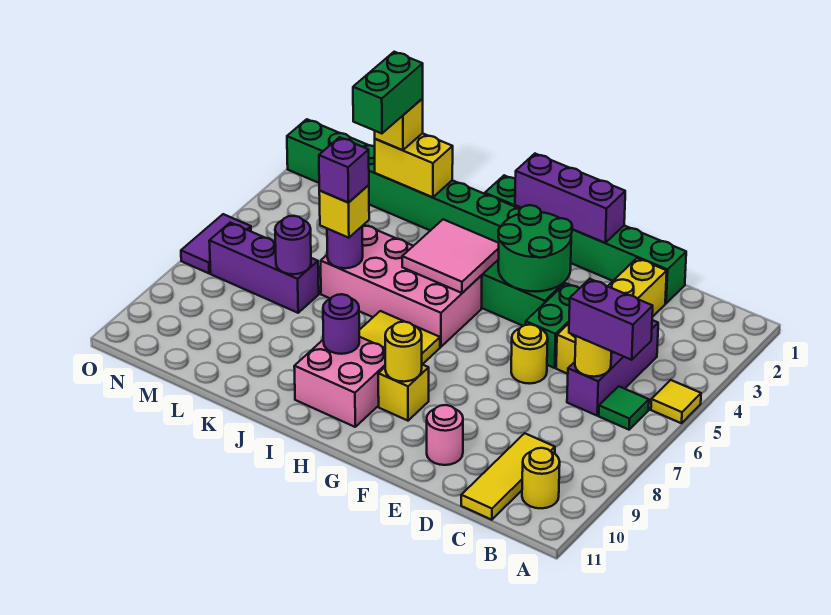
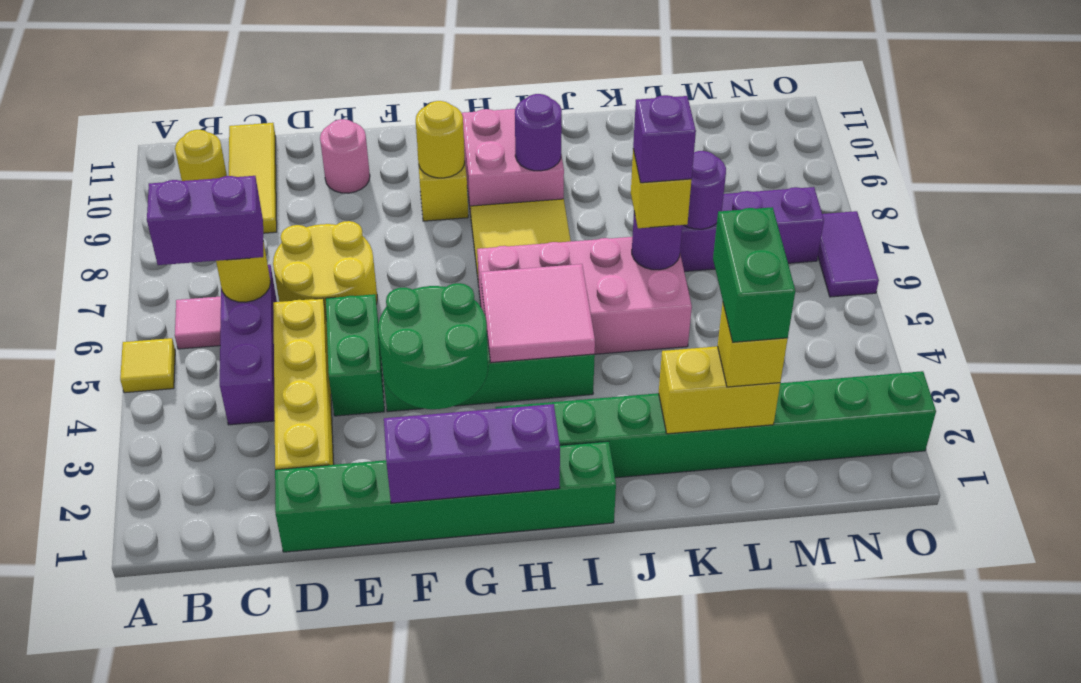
green 1x1 tile [599,386,649,430] -> pink 1x1 tile [175,296,221,349]
yellow 1x1 round brick [511,325,548,384] -> yellow 2x2 round brick [273,221,377,321]

